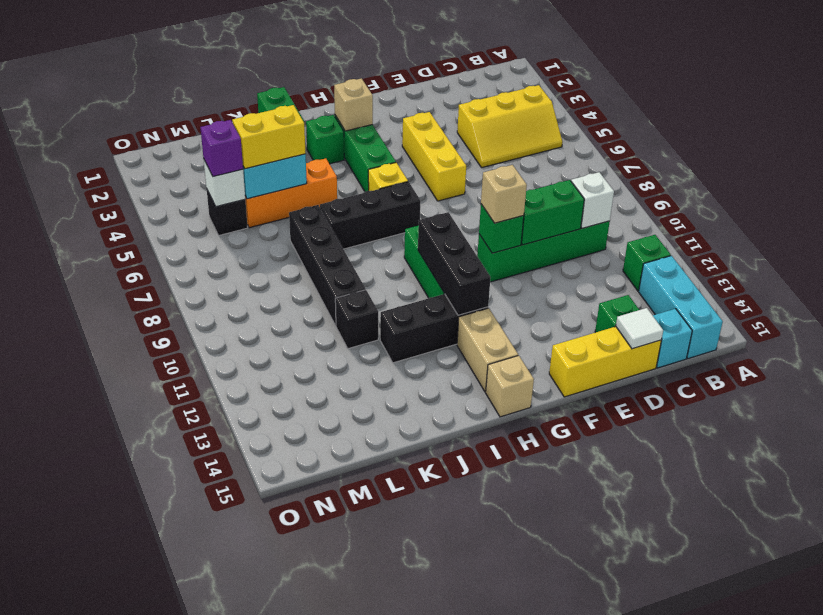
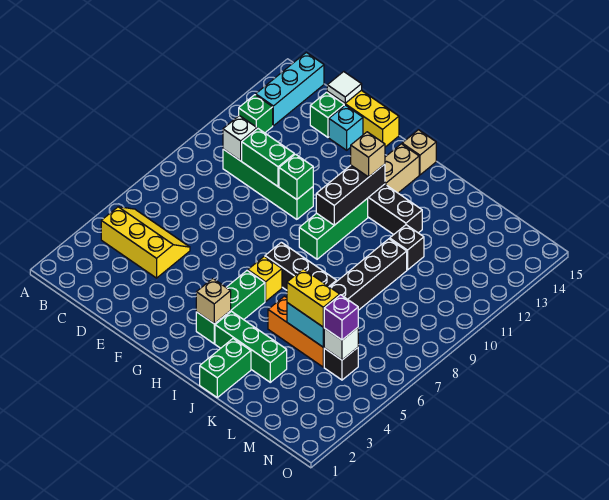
cyan 1x1 brick [653,309,692,368] -> cyan 1x1 brick moved to [329,105,363,150]
yellow 1x3 brick [402,112,466,201] -> none
tan 1x1 brick [481,165,527,223] -> tan 1x1 brick moved to [351,132,385,177]
green 1x1 brick [306,115,344,164] -> green 1x3 brick [215,312,287,382]

